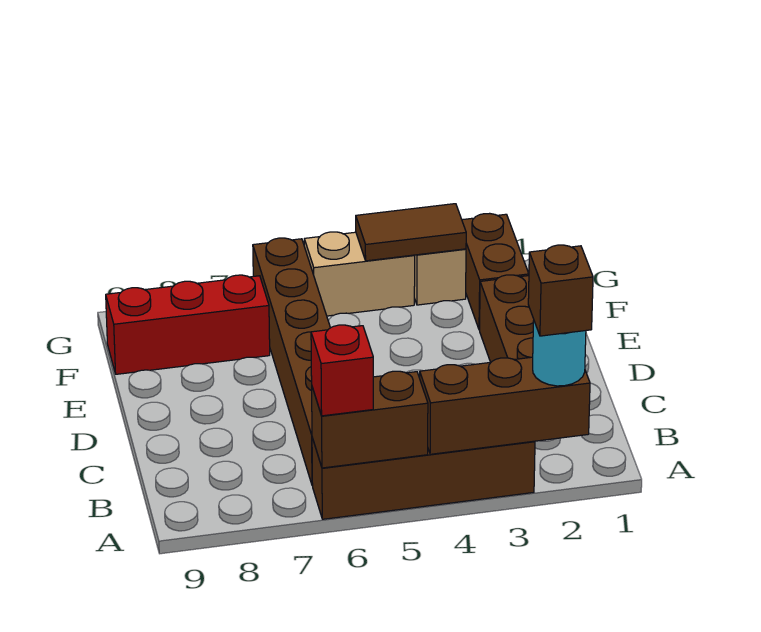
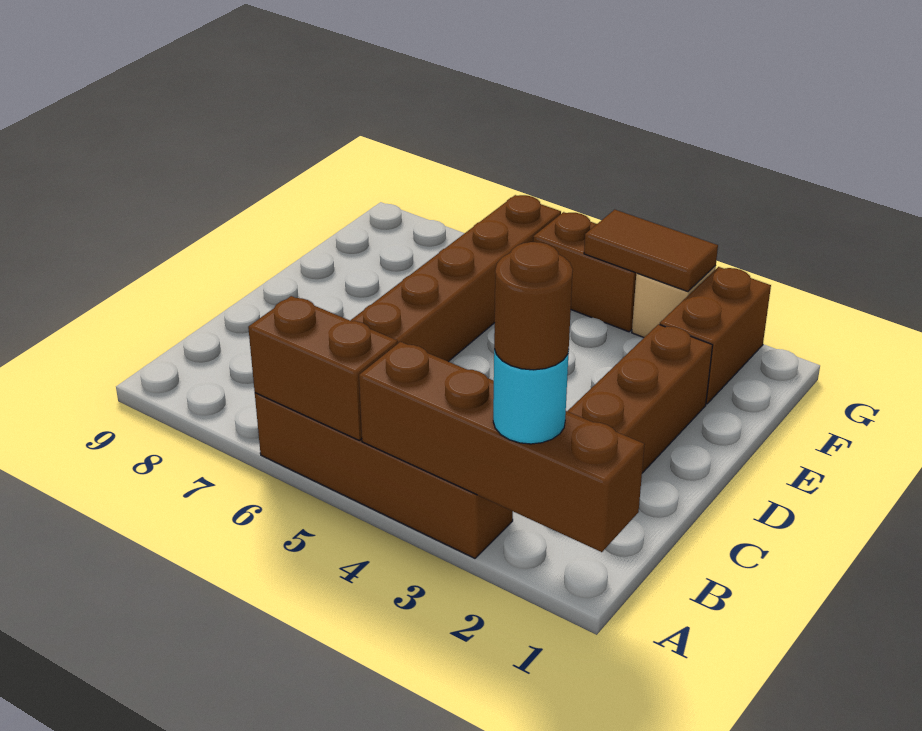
brown 1x3 brick [420,357,590,454] -> brown 1x4 brick [359,342,644,552]
brown 1x1 brick [528,245,593,336] -> brown 1x1 round brick [494,242,573,370]
red 1x1 brick [311,325,373,416] -> none
red 1x3 brick [106,275,270,374] -> none
tan 1x2 brick [304,232,415,316] -> brown 1x2 brick [533,212,637,332]

